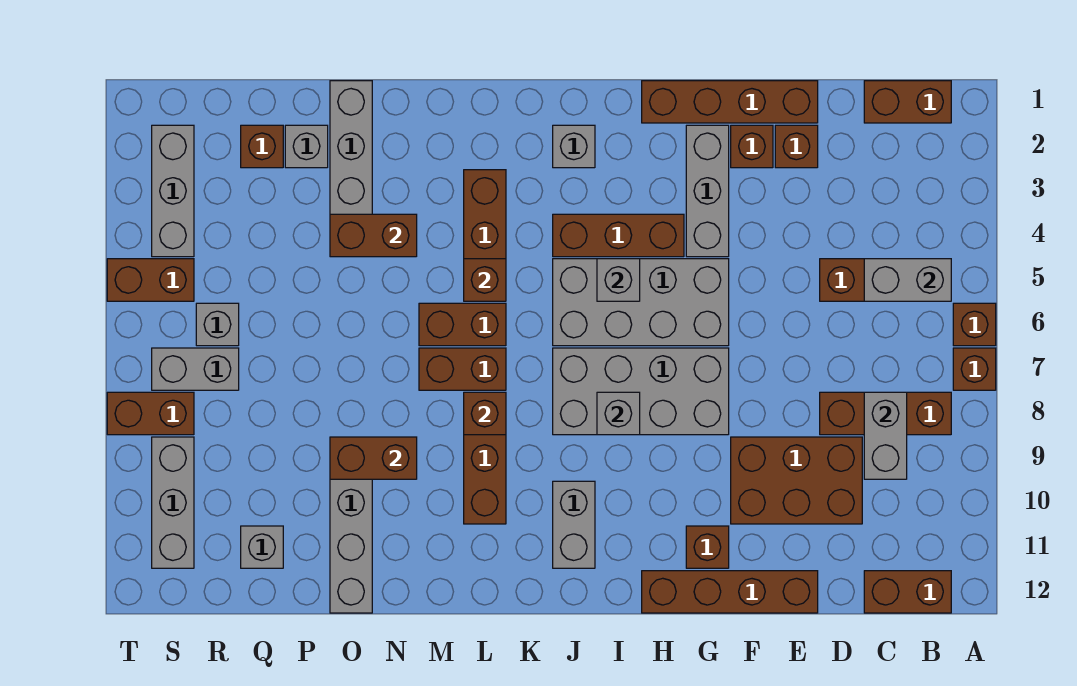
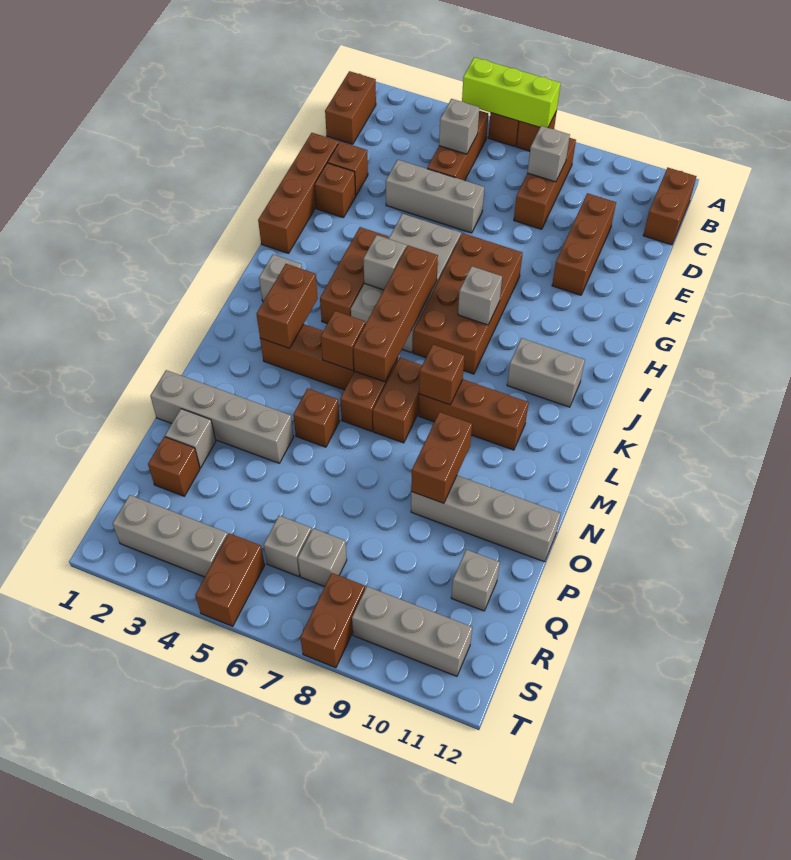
none -> lime 1x3 brick [462,57,561,128]
grey 1x2 brick [864,259,951,301] -> grey 1x1 brick [439,99,479,154]
grey 1x2 brick [864,392,907,479] -> grey 1x1 brick [527,126,570,182]
brown 2x3 brick [731,437,862,524] -> brown 1x3 brick [552,193,616,295]
brown 1x4 brick [642,571,818,613] -> brown 1x4 brick moved to [353,245,438,382]
grey 1x3 brick [686,125,729,257] -> grey 1x3 brick moved to [386,160,484,233]
grey 2x4 brick [553,348,729,435] -> brown 2x4 brick [413,233,523,374]
brown 1x1 brick [686,526,729,568] -> brown 1x1 brick moved to [293,389,340,447]
brown 1x2 brick [330,214,417,257] -> brown 1x2 brick moved to [257,264,318,348]
grey 1x2 brick [152,348,239,390] -> grey 1x1 brick [298,528,347,587]

